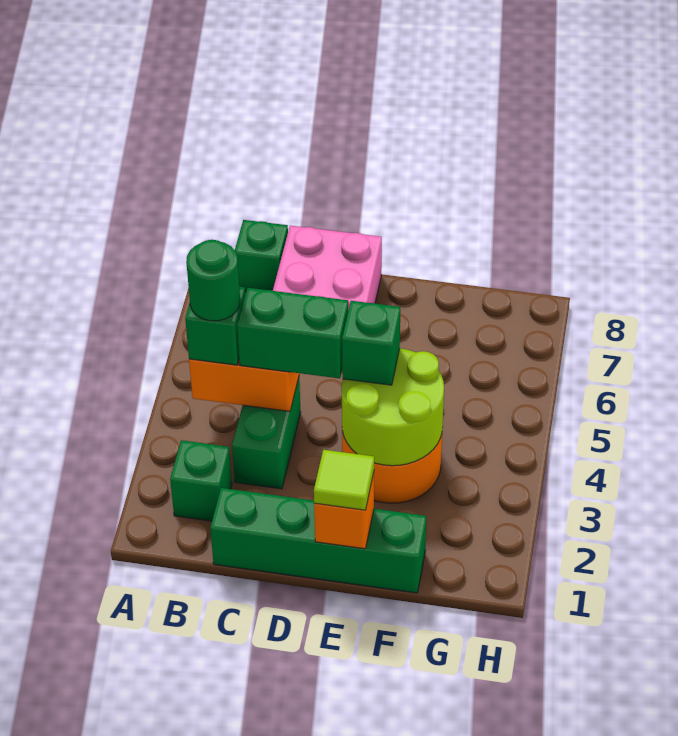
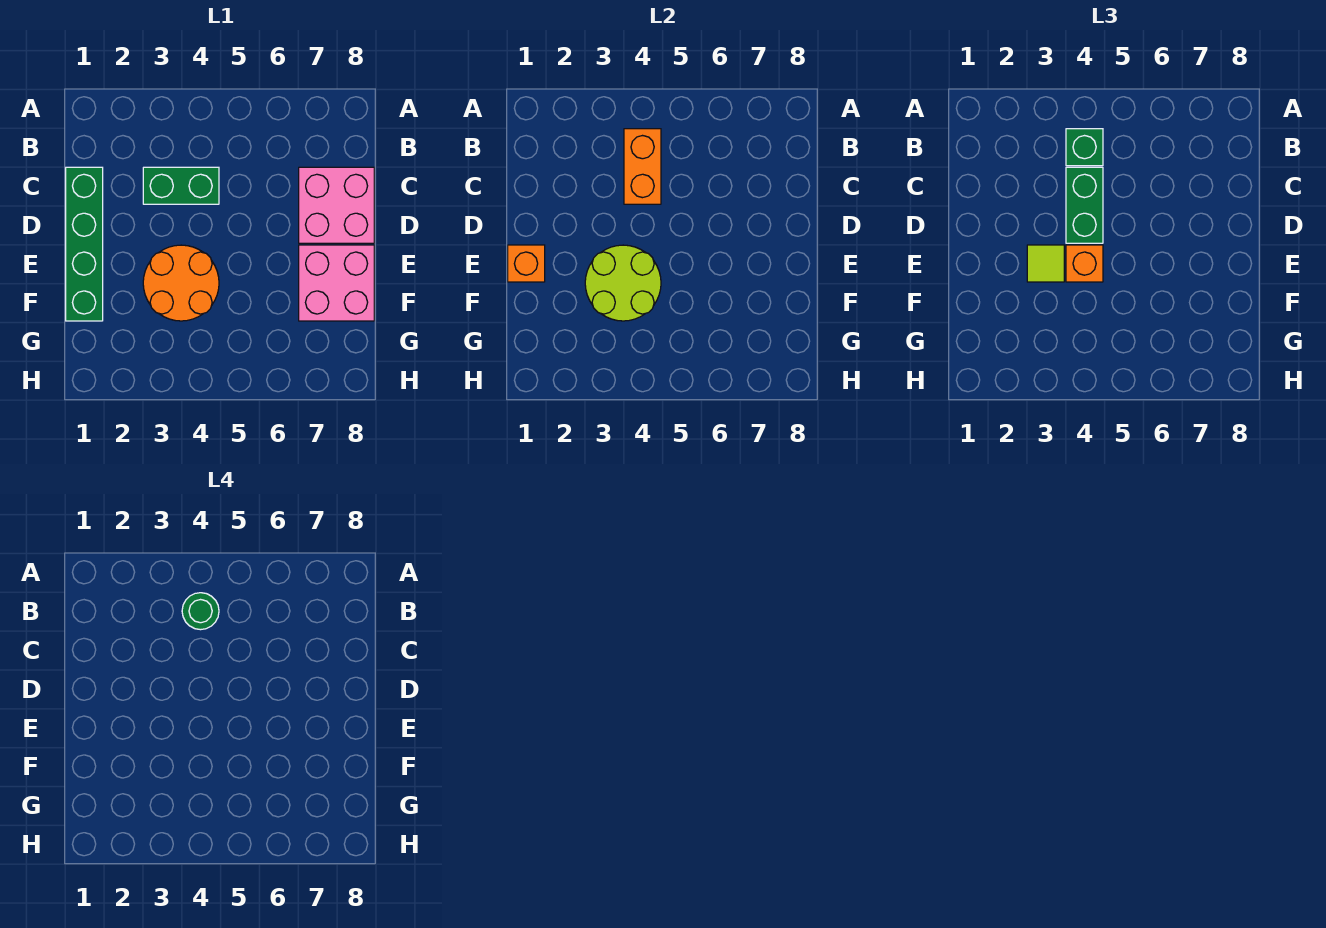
green 1x1 brick [170,440,232,521] -> none
green 1x1 brick [235,220,288,292] -> none
lime 1x1 tile [314,450,374,510] -> lime 1x1 tile moved to [1027,245,1064,282]
green 1x1 brick [342,301,400,385] -> orange 1x1 brick [1066,245,1103,282]
none -> pink 2x2 brick [299,245,374,321]

